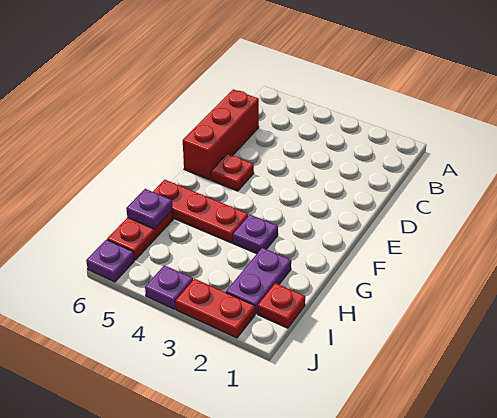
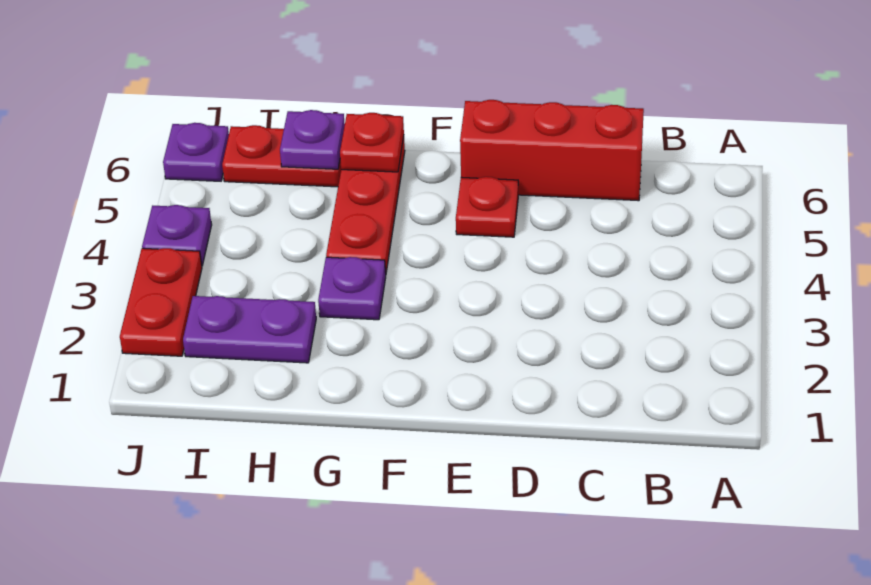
red 1x1 plate [258,283,305,328] -> red 1x1 plate moved to [340,113,404,172]

